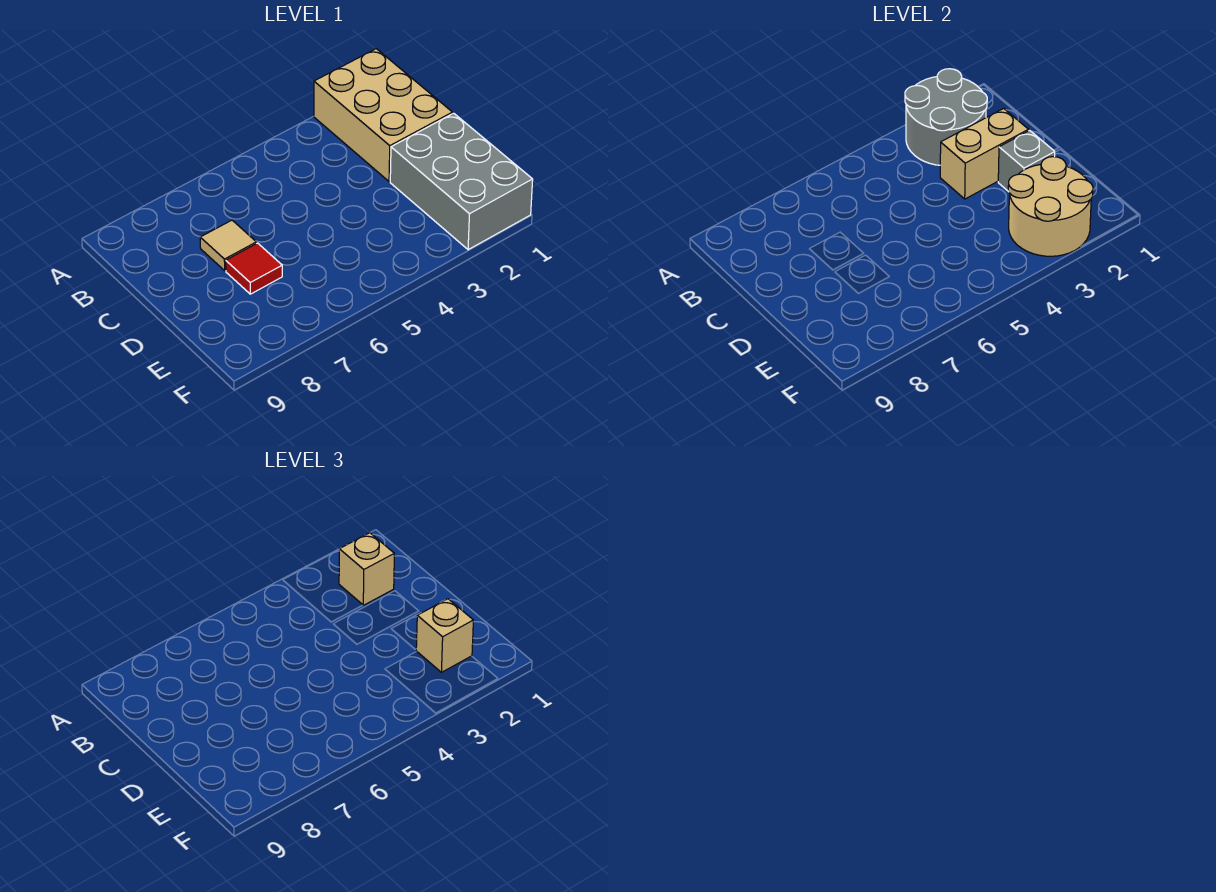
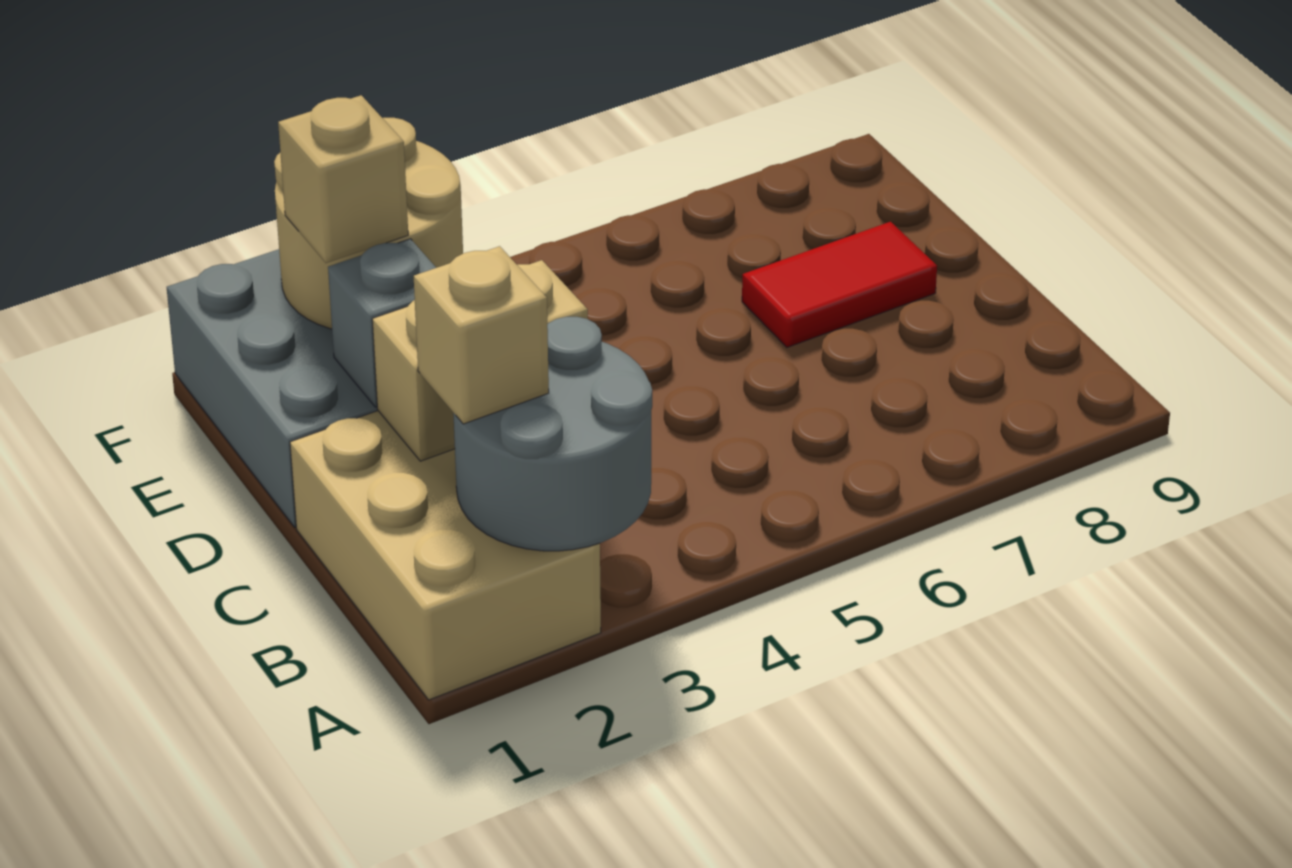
tan 1x1 tile [200,220,256,270] -> none
red 1x1 tile [226,243,282,294] -> red 1x2 tile [742,222,937,347]

